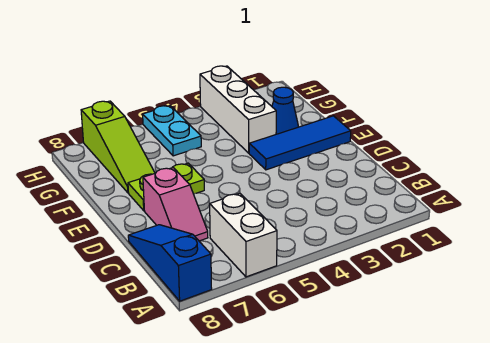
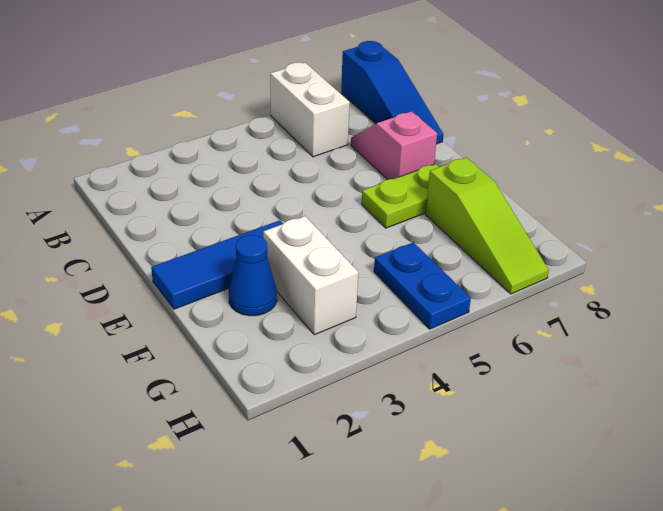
white 1x3 brick [200,66,276,153] -> white 1x2 brick [263,216,358,335]
lime 1x3 slope [81,101,155,193] -> lime 1x3 slope turned to [425,157,549,294]
cyan 1x2 plate [143,106,201,156] -> blue 1x2 plate [374,242,471,329]

